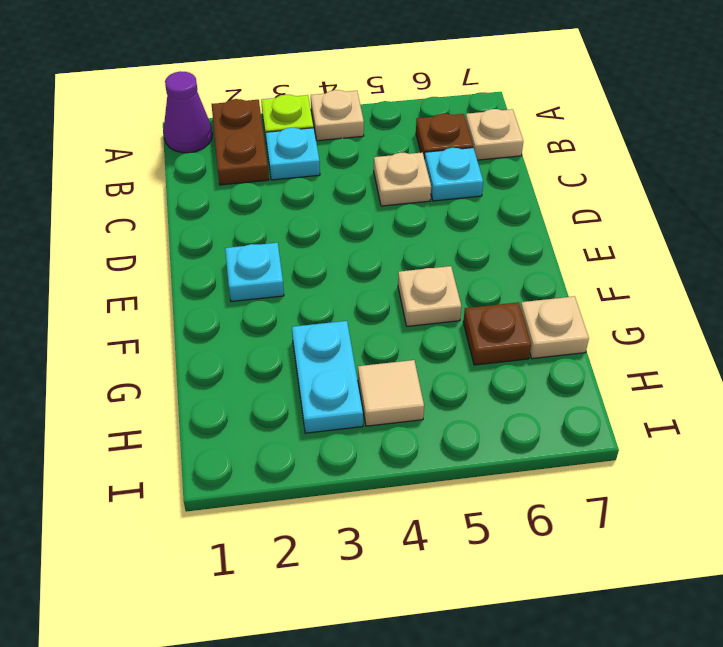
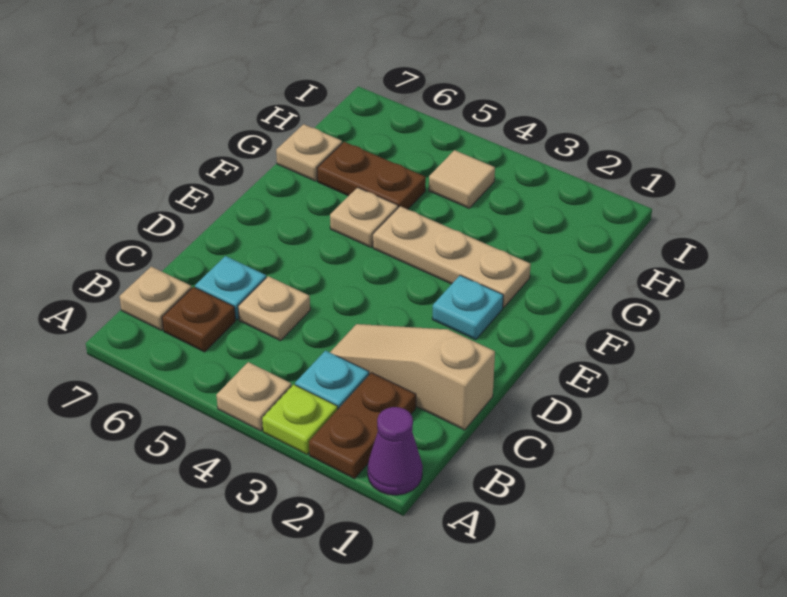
none -> tan 1x3 slope [330,324,495,430]
none -> tan 1x3 plate [373,206,531,308]
cyan 1x2 plate [292,321,363,433] -> none
brown 1x1 plate [463,302,531,365] -> brown 1x2 plate [317,142,426,209]

